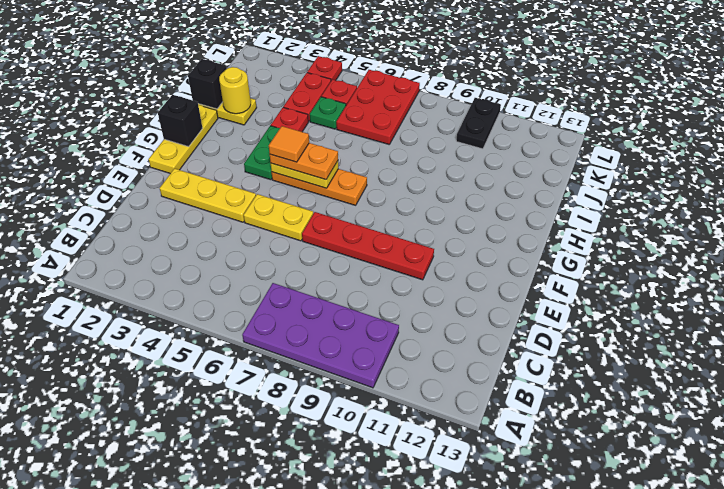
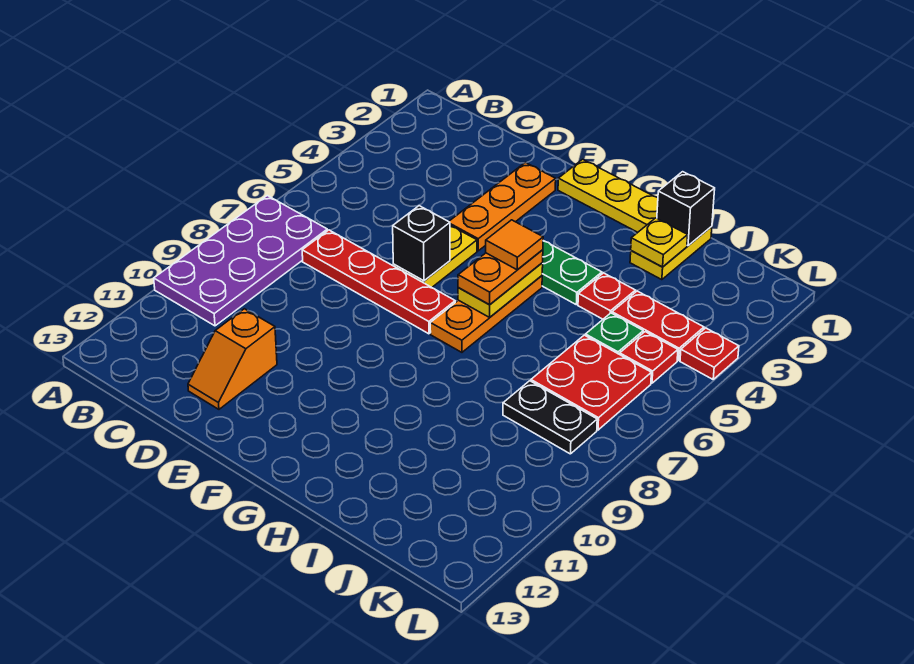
none -> orange 1x2 slope [188,309,277,409]
yellow 1x3 plate [160,168,256,222] -> orange 1x3 plate [449,163,556,251]
red 1x4 plate [302,212,434,280] -> red 1x4 plate turned to [302,230,455,334]
black 1x1 brick [158,95,203,147] -> black 1x1 brick moved to [393,206,450,281]
yellow 1x1 round brick [219,67,251,114] -> yellow 1x1 plate [631,218,688,267]
red 2x3 plate [336,70,420,144] -> red 2x2 plate [531,335,651,430]
black 1x2 plate [456,98,501,149] -> black 1x2 plate moved to [503,381,597,454]

